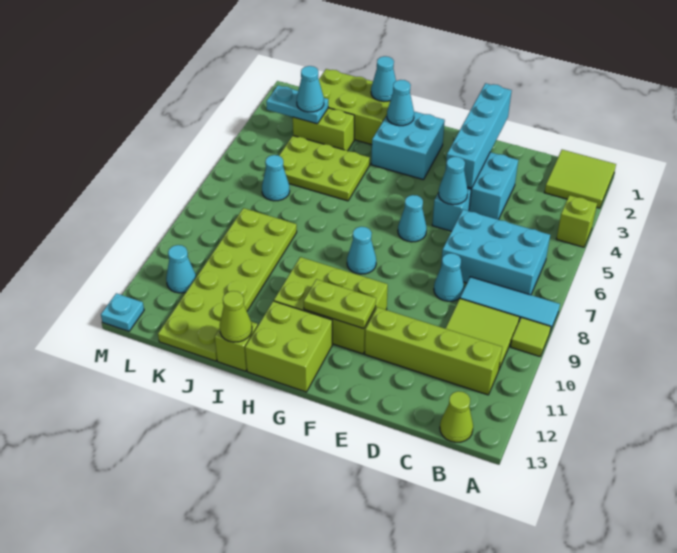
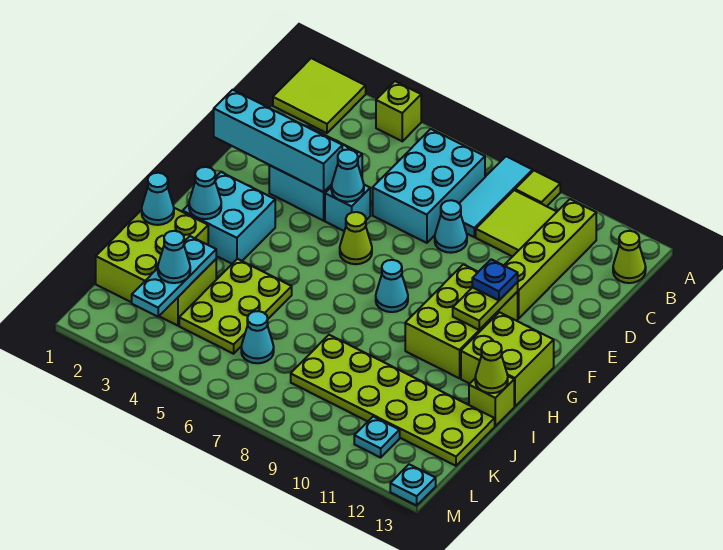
cyan 1x1 cone [398,195,427,242] -> lime 1x1 cone [340,212,372,264]
none -> blue 1x1 plate [472,259,518,300]
cyan 1x2 plate [266,86,328,124] -> cyan 1x3 plate [132,236,216,317]
cyan 1x1 cone [166,245,196,293] -> cyan 1x1 plate [354,417,400,458]

